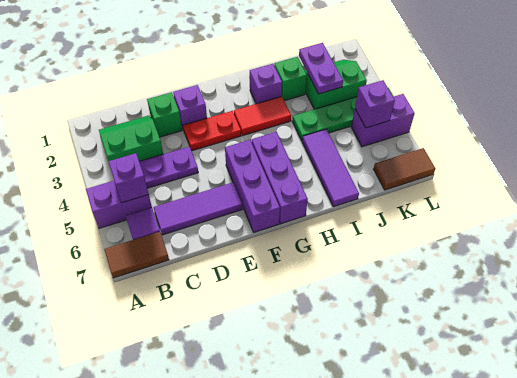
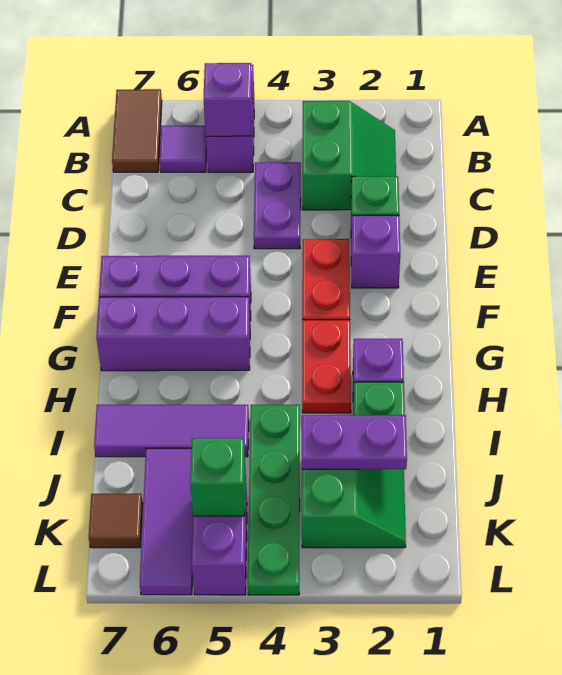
purple 1x3 tile [153,183,243,235] -> purple 1x3 tile moved to [140,448,193,595]
red 1x2 tile [234,96,291,136] -> red 1x2 plate [302,320,351,413]
purple 1x1 brick [355,80,395,128] -> green 1x1 brick [190,438,246,516]
brown 1x2 tile [374,148,435,190] -> brown 1x1 tile [89,494,143,548]

